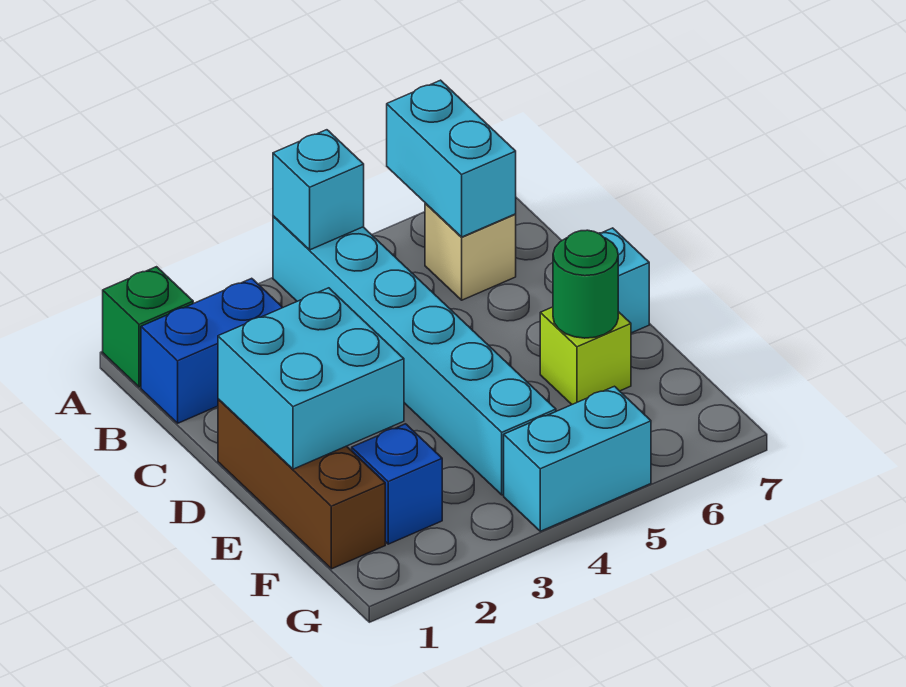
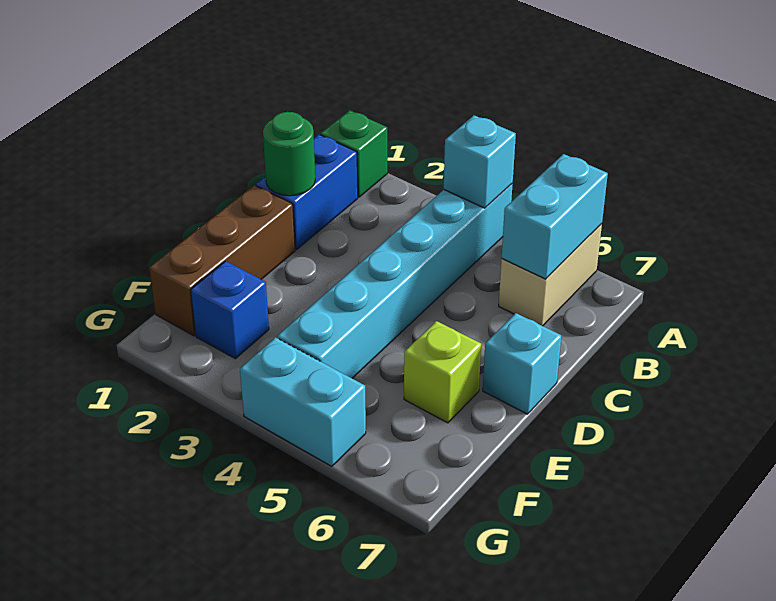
blue 1x2 brick [141,278,283,423] -> blue 1x2 brick turned to [256,135,358,250]
tan 1x1 brick [425,203,516,300] -> tan 1x2 brick [499,224,602,326]
cyan 2x2 brick [218,288,404,469] -> none
green 1x1 round brick [553,230,618,338] -> green 1x1 round brick moved to [263,112,315,196]

